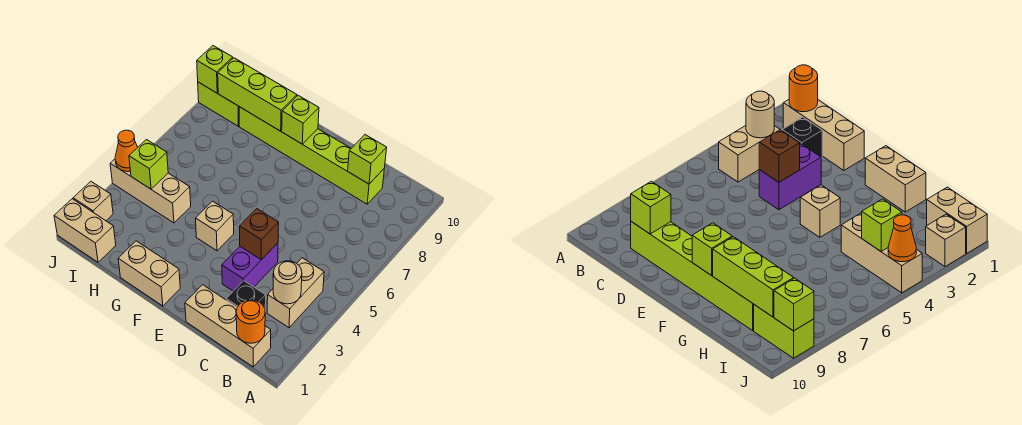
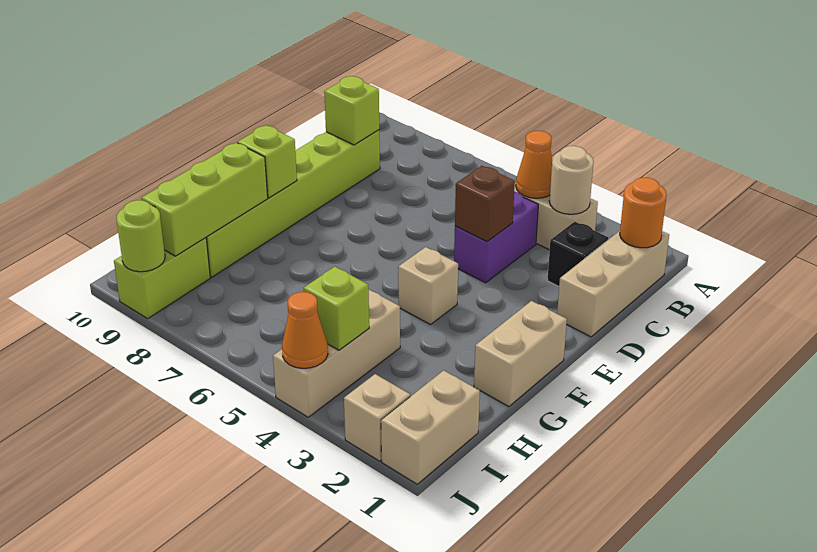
none -> orange 1x1 cone [516,131,552,198]
purple 1x2 brick [222,243,278,291] -> purple 1x2 brick turned to [454,192,538,283]
lime 1x1 brick [197,46,233,93] -> lime 1x1 round brick [116,200,165,272]

